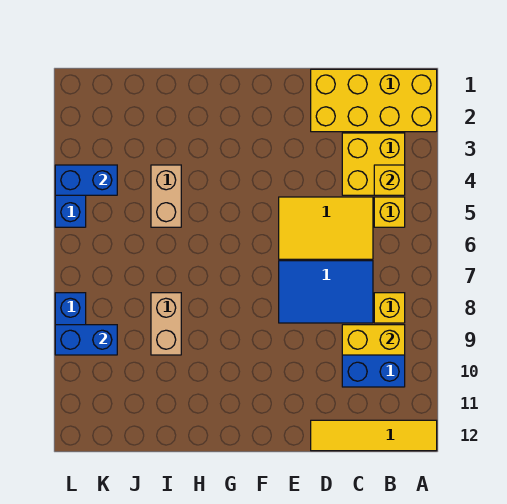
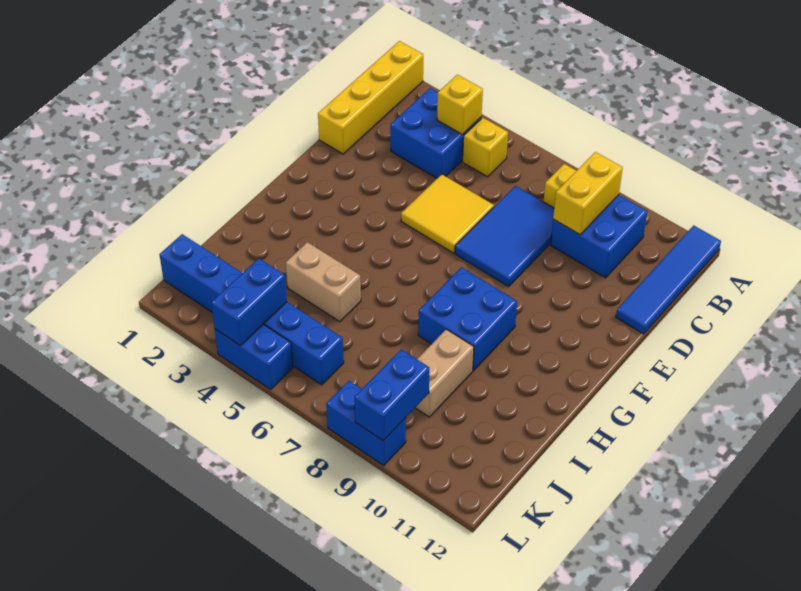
yellow 2x4 brick [311,69,437,132] -> yellow 1x4 brick [318,41,423,154]
yellow 1x4 tile [311,420,437,451] -> blue 1x4 tile [616,225,721,334]
yellow 2x2 brick [342,133,405,195] -> blue 2x2 brick [390,88,481,178]
yellow 2x3 tile [279,197,373,259] -> yellow 2x2 tile [401,174,494,253]
none -> blue 2x2 brick [418,267,517,370]
tan 1x2 brick [151,293,181,355] -> tan 1x2 brick turned to [415,329,474,417]
none -> blue 1x6 brick [159,234,344,385]

